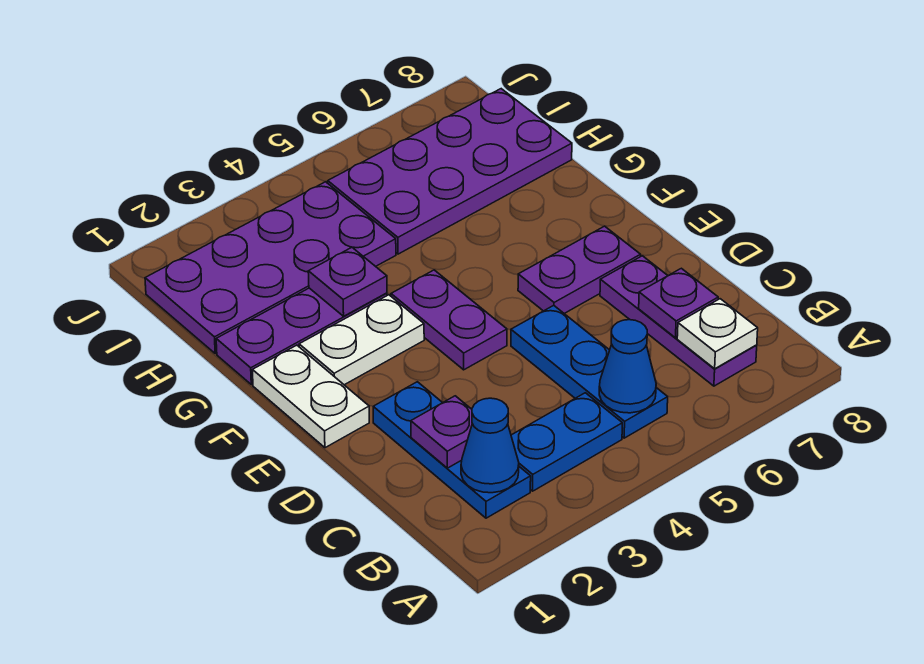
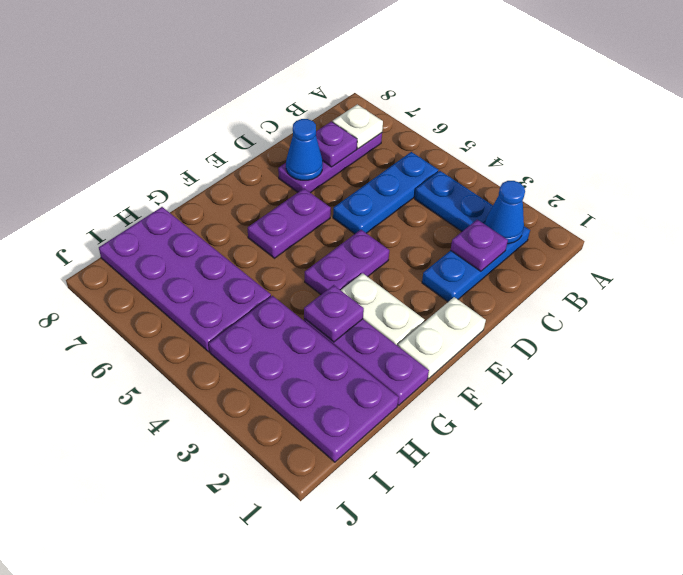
blue 1x1 cone [599,320,656,413] -> blue 1x1 cone moved to [286,119,323,180]
purple 1x2 plate [518,226,641,313] -> purple 1x2 plate turned to [248,189,331,258]

